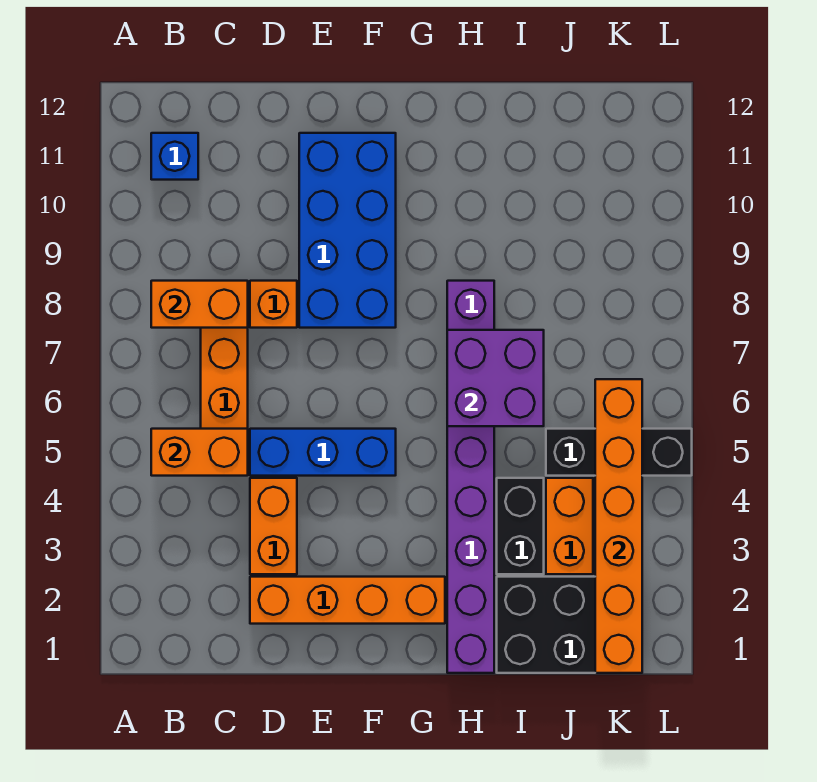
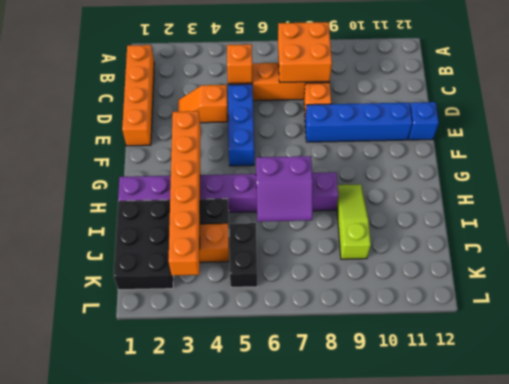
orange 1x2 brick [151,429,248,476] -> orange 1x1 brick [227,44,253,84]
orange 1x2 brick [151,281,248,328] -> orange 2x2 brick [278,22,332,83]
blue 1x1 brick [151,133,198,180] -> blue 1x1 brick moved to [409,102,439,140]
orange 1x4 brick [250,577,445,624] -> orange 1x4 brick moved to [122,45,154,146]
orange 1x2 brick [250,478,297,574] -> orange 1x2 slope [178,85,228,123]
blue 2x4 brick [299,133,396,328] -> blue 1x4 brick [305,103,412,142]
purple 2x2 brick [447,330,544,426] -> purple 2x2 slope [256,156,313,222]
none -> lime 1x3 slope [337,184,371,259]
black 1x3 brick [546,429,692,476] -> black 1x2 brick [229,223,257,287]
orange 1x6 brick [595,379,642,673] -> orange 1x6 brick turned to [169,111,201,276]

